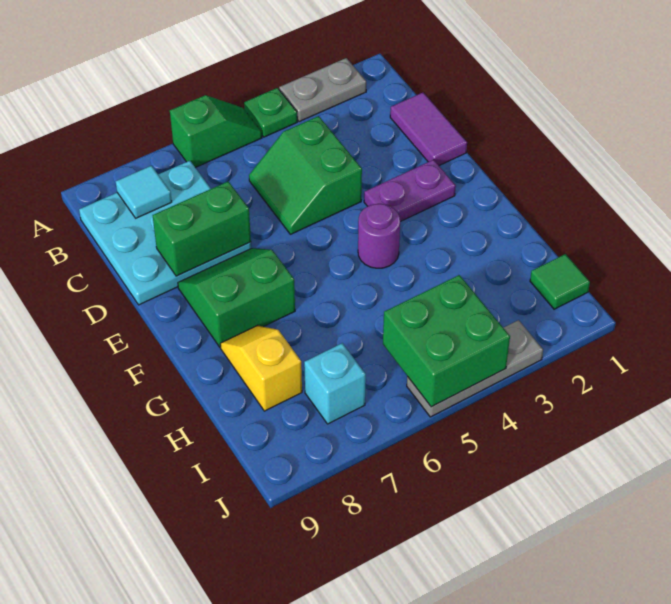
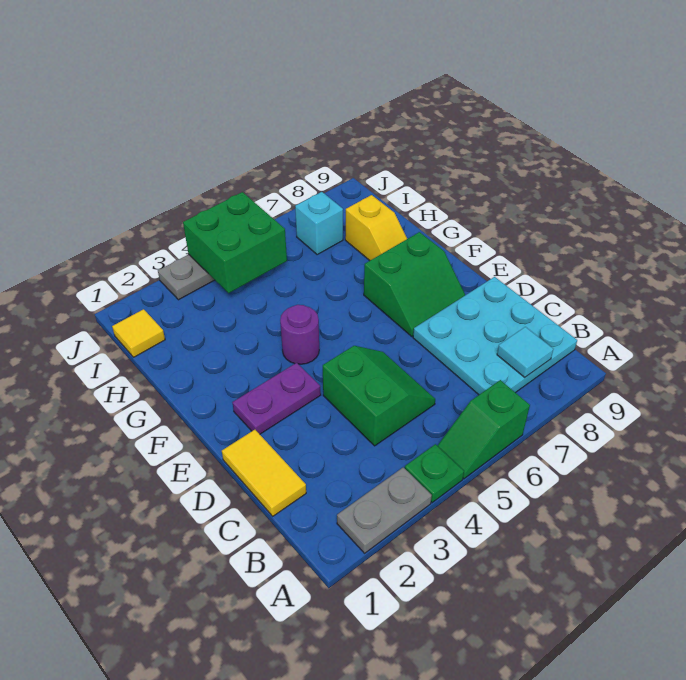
purple 1x2 tile [390,93,467,166] -> yellow 1x2 tile [222,430,306,516]
green 1x2 brick [152,181,251,276] -> none
green 1x1 tile [530,254,590,309] -> yellow 1x1 tile [112,309,165,357]

